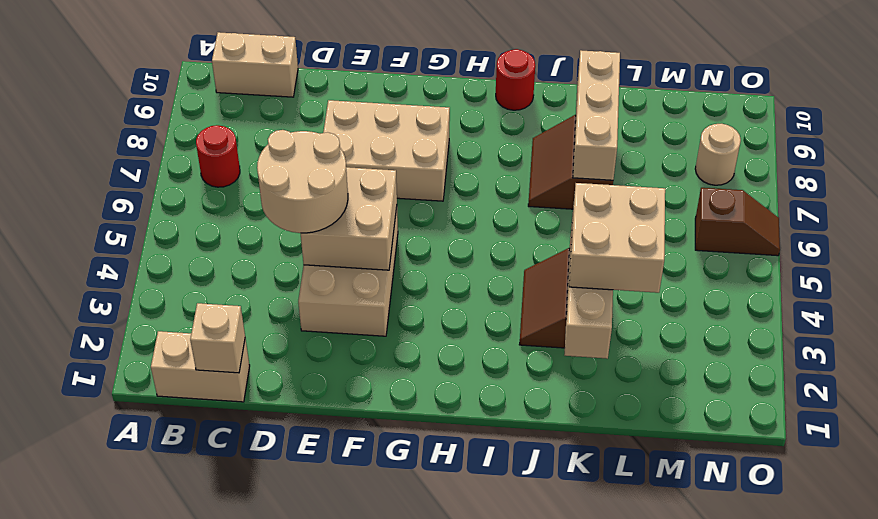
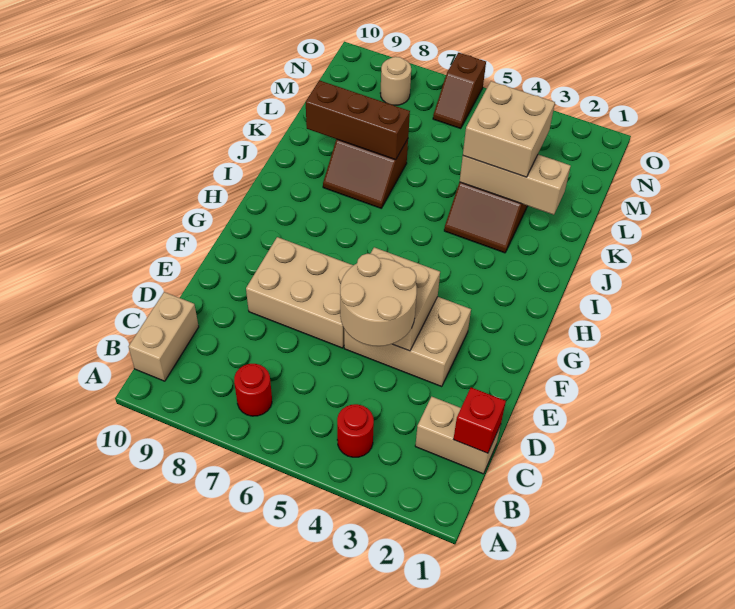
tan 1x2 brick [151,331,250,402] -> tan 1x2 brick turned to [415,397,501,474]
tan 1x1 brick [190,303,245,373] -> red 1x1 brick [453,388,506,453]
tan 2x3 brick [323,100,450,201] -> tan 2x3 brick turned to [246,237,353,348]
red 1x1 round brick [496,49,535,110] -> red 1x1 round brick moved to [337,404,374,457]
tan 1x3 brick [573,50,620,180] -> brown 1x3 brick [306,80,410,160]
brown 1x2 slope [695,188,780,256] -> brown 1x2 slope turned to [433,53,486,128]

